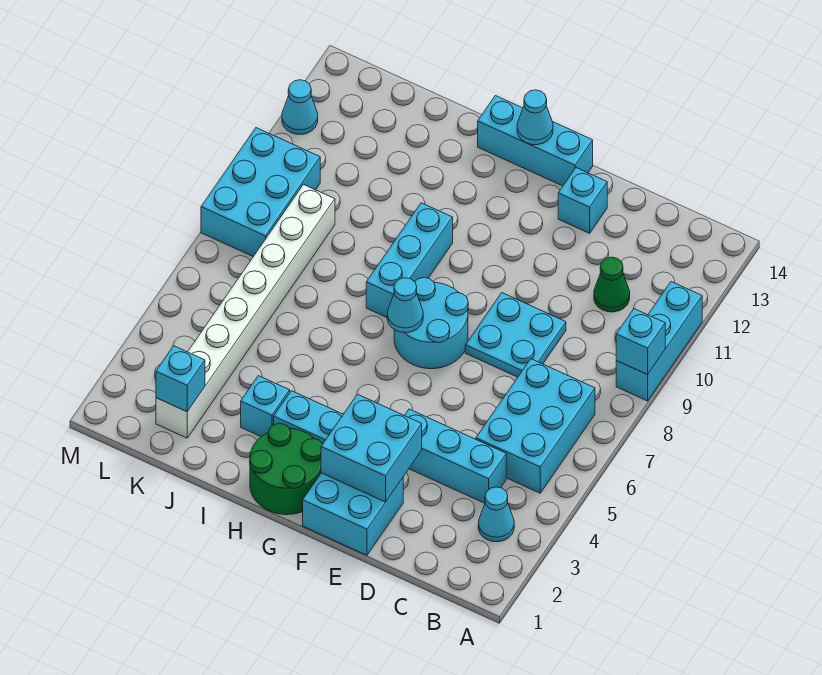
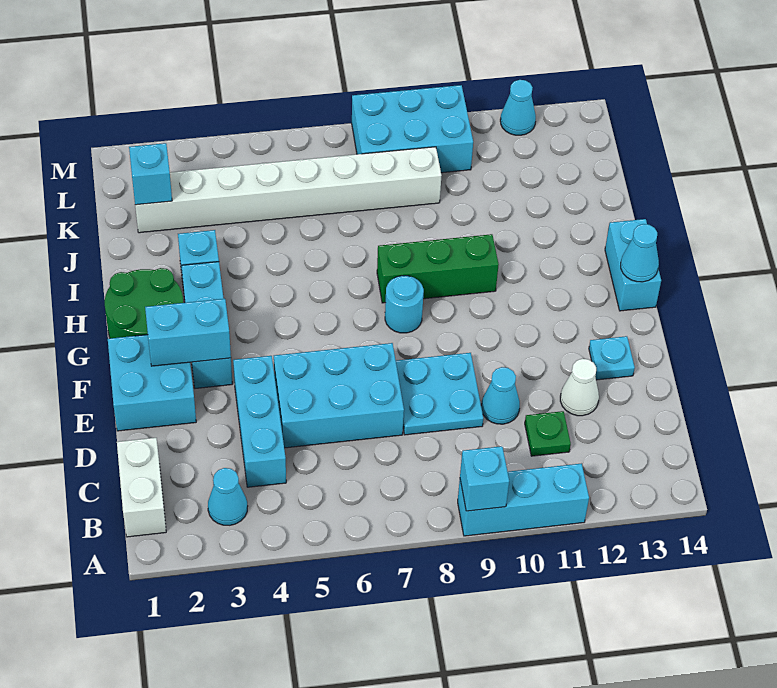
none -> white 1x2 brick [117,438,166,537]
cyan 2x3 brick [476,359,595,493] -> cyan 2x3 brick moved to [274,343,404,448]
green 1x1 cone [594,257,630,312] -> green 1x1 plate [525,411,571,456]
none -> white 1x1 cone [560,359,599,416]
cyan 2x2 brick [321,394,422,502] -> cyan 1x2 brick [145,299,231,366]
cyan 1x1 brick [558,168,607,233] -> cyan 1x1 plate [589,336,635,380]
cyan 2x2 round brick [394,278,468,369] -> cyan 1x1 round brick [385,276,424,333]
cyan 1x3 brick [478,96,593,186] -> cyan 1x2 brick [605,219,661,311]
cyan 1x1 cone [387,278,423,333] -> cyan 1x1 cone moved to [481,367,520,424]
cyan 1x3 brick [366,203,453,317] -> green 1x3 brick [377,234,499,303]

